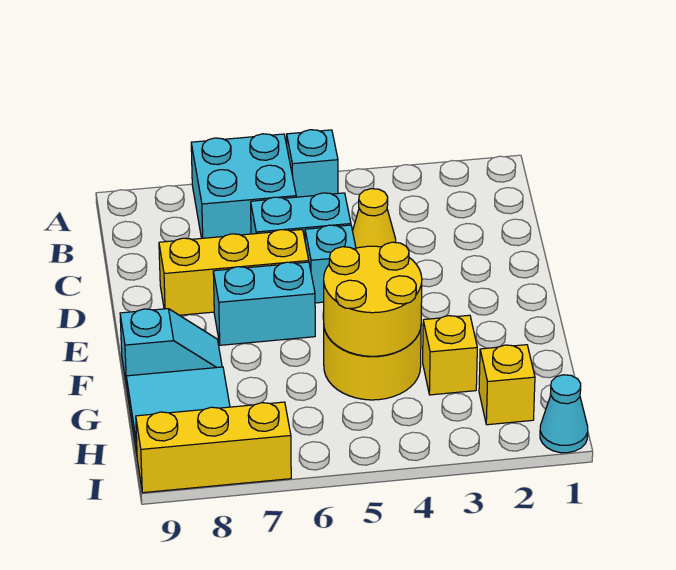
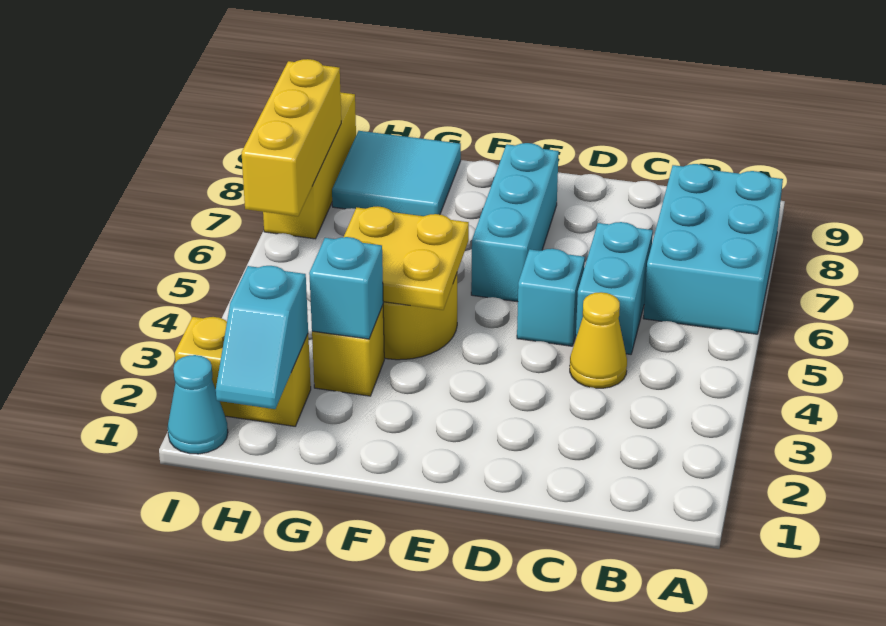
cyan 1x1 brick [287,130,338,197] -> cyan 1x1 brick moved to [309,237,383,339]
cyan 2x2 brick [191,134,296,238] -> cyan 2x3 brick [643,164,783,334]
yellow 1x3 brick [159,230,309,315] -> yellow 1x3 brick moved to [241,59,341,216]
cyan 1x2 brick [213,262,315,345] -> cyan 1x3 brick [471,143,559,302]
yellow 2x2 round brick [324,242,422,356] -> yellow 2x2 plate [344,206,469,310]
cyan 1x2 slope [120,309,222,387] -> cyan 1x2 slope moved to [216,266,308,409]
yellow 1x1 brick [479,345,535,425] -> yellow 1x2 brick [175,317,311,426]

